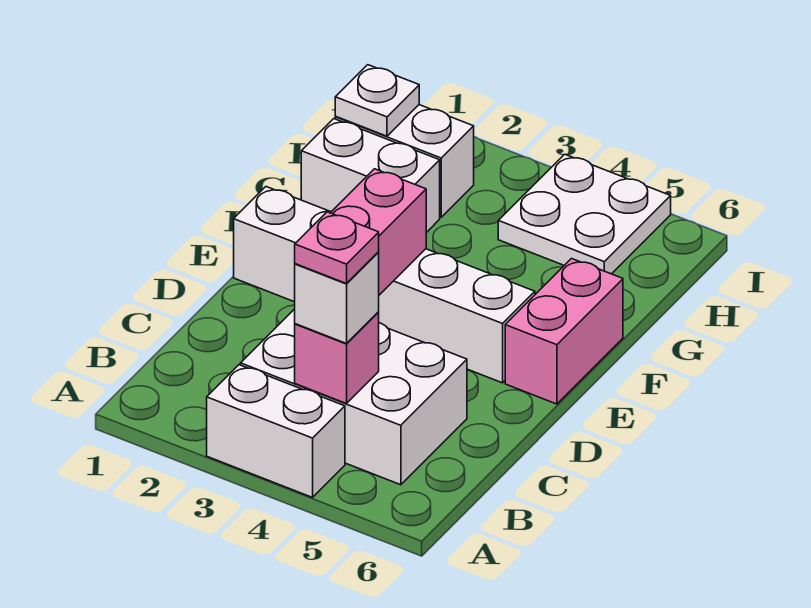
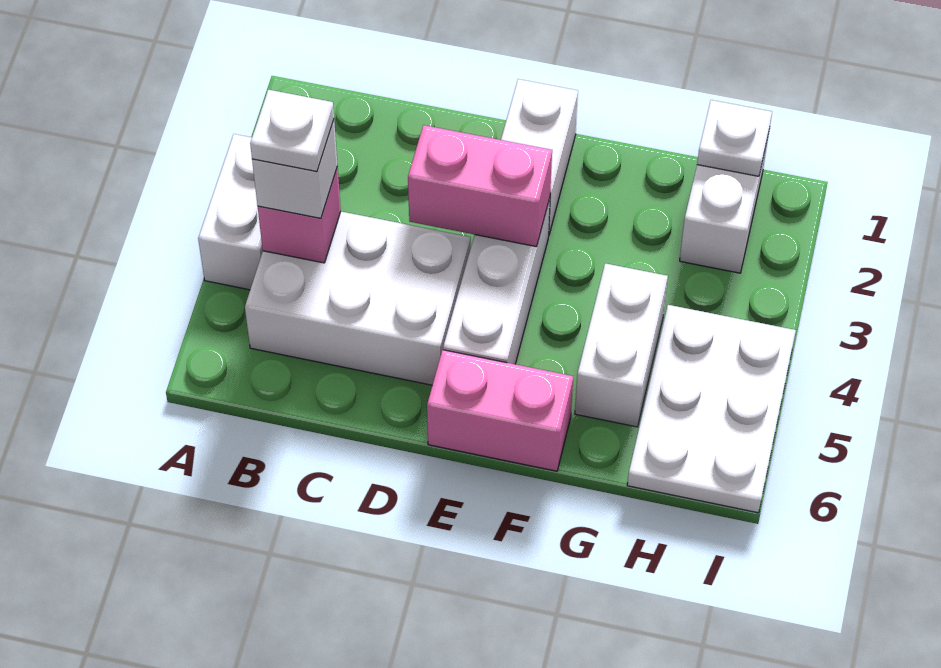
white 2x3 brick [240,309,467,485] -> white 2x3 brick turned to [245,212,471,385]
pink 1x1 plate [295,212,379,284] -> white 1x1 plate [250,90,334,172]
white 1x2 brick [301,119,440,233] -> white 1x2 brick moved to [575,263,668,427]
white 2x2 plate [498,154,671,274] -> white 2x3 plate [627,305,796,513]

